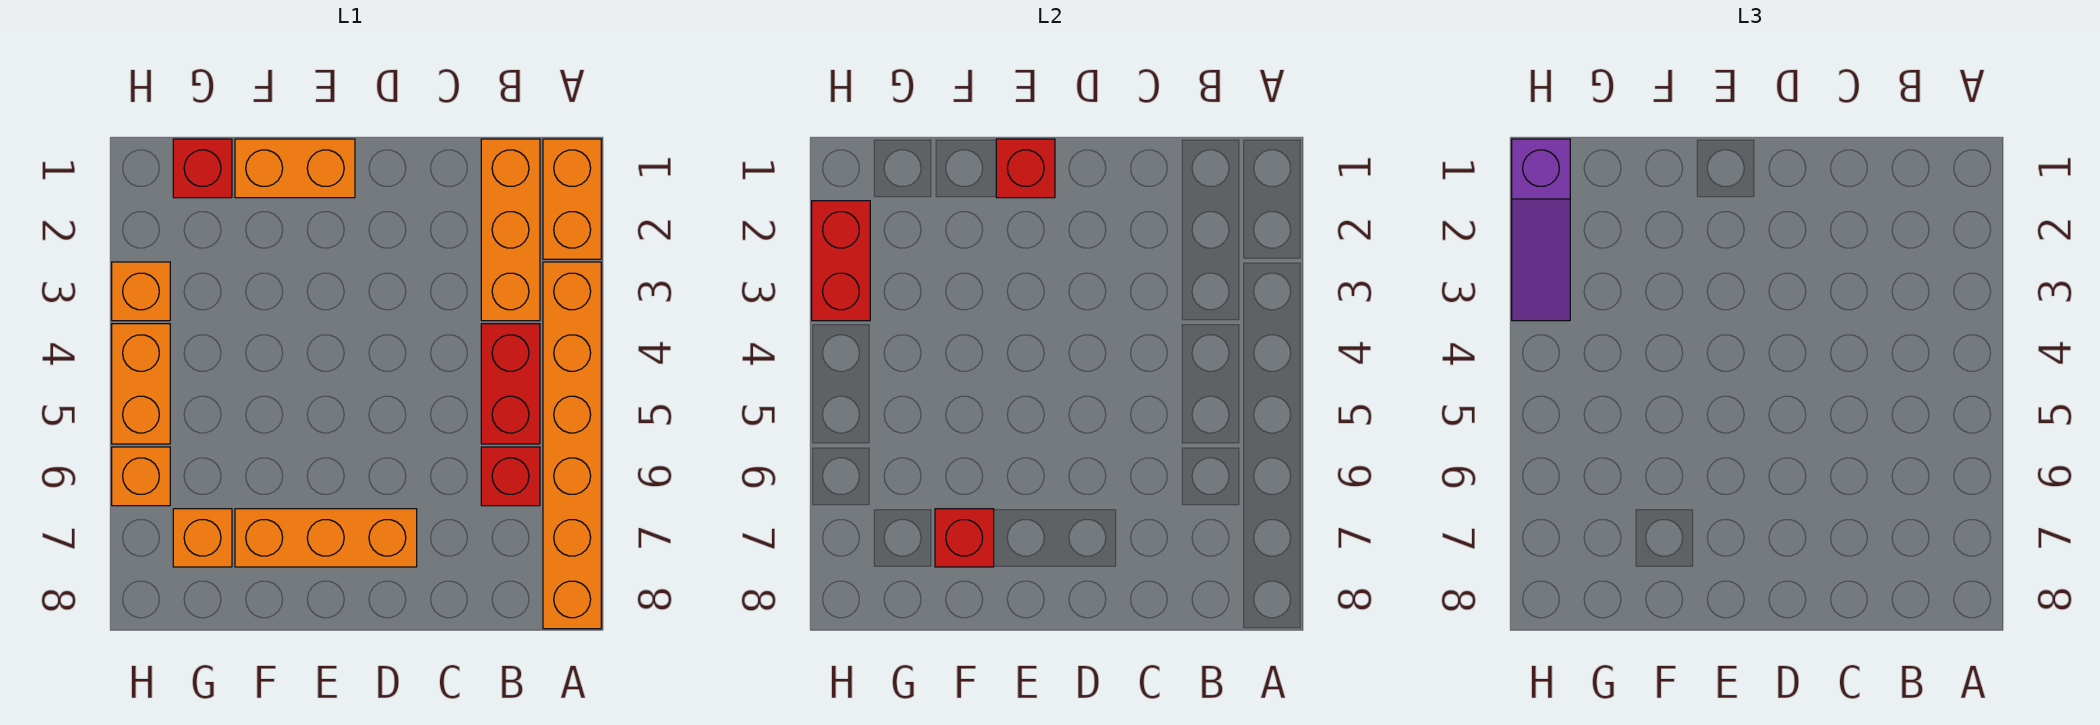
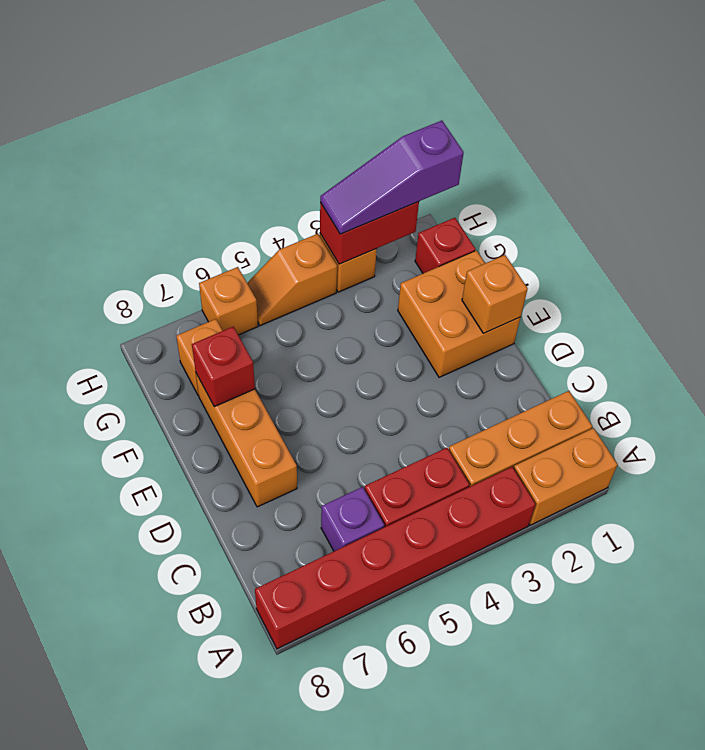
orange 1x6 brick [543,262,601,629] -> red 1x6 brick [255,467,536,649]
red 1x1 brick [481,447,540,506] -> purple 1x1 brick [321,487,384,551]
orange 1x2 brick [235,139,355,198] -> orange 2x2 brick [398,251,521,377]
red 1x1 brick [996,139,1055,198] -> orange 1x1 brick [462,255,528,333]
orange 1x2 brick [112,324,170,444] -> orange 1x2 slope [247,234,337,326]

